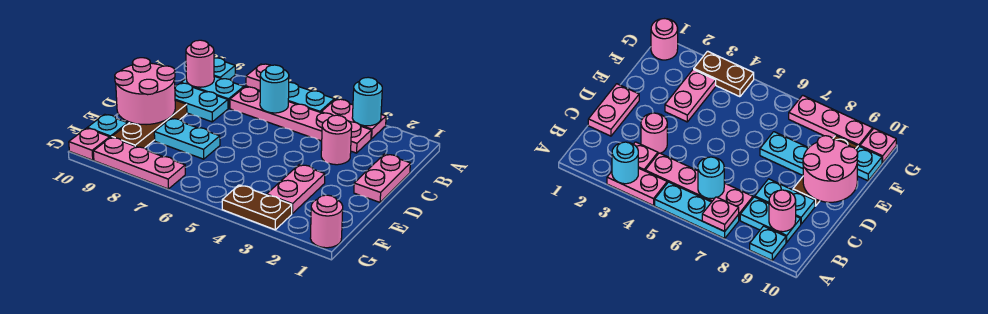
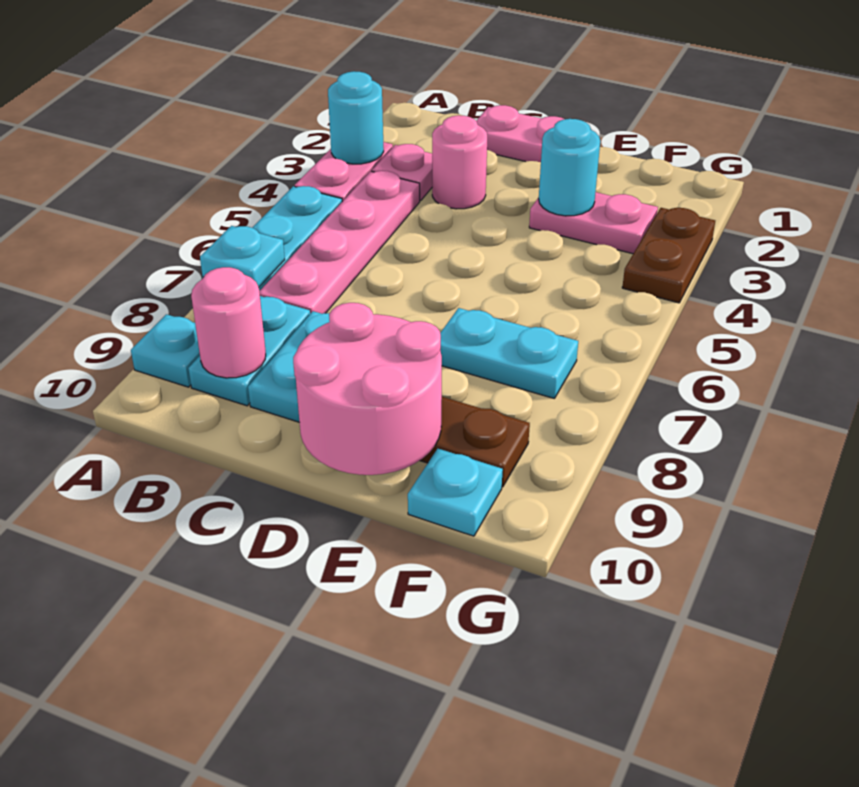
pink 1x1 plate [246,64,271,91] -> cyan 1x1 plate [200,226,285,287]
cyan 1x1 round brick [260,65,289,113] -> cyan 1x1 round brick moved to [539,119,600,216]
cyan 1x2 plate [154,118,220,159] -> cyan 1x2 plate turned to [440,308,578,398]
pink 1x1 round brick [310,195,343,248] -> none
pink 1x3 plate [93,137,185,189] -> none
pink 1x1 plate [69,128,110,160] -> none

